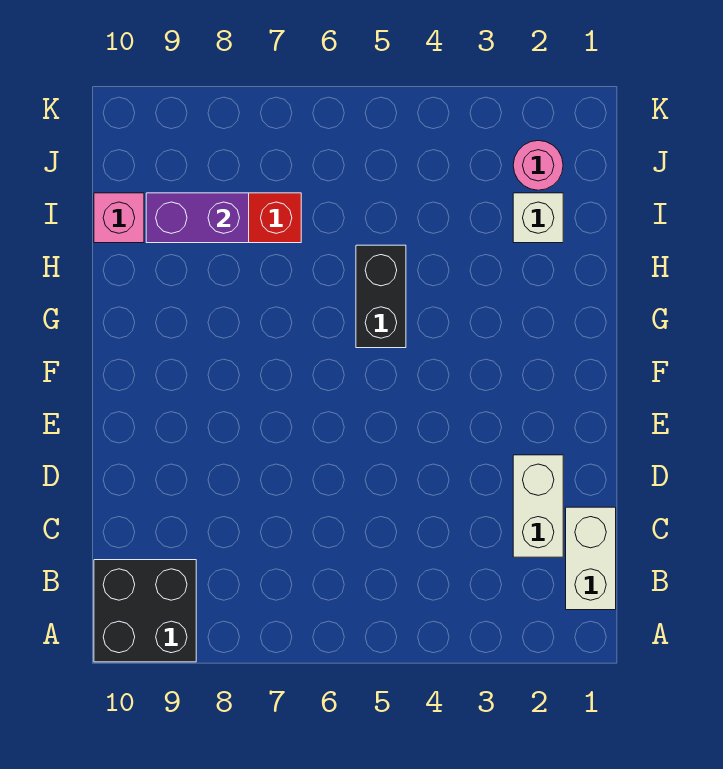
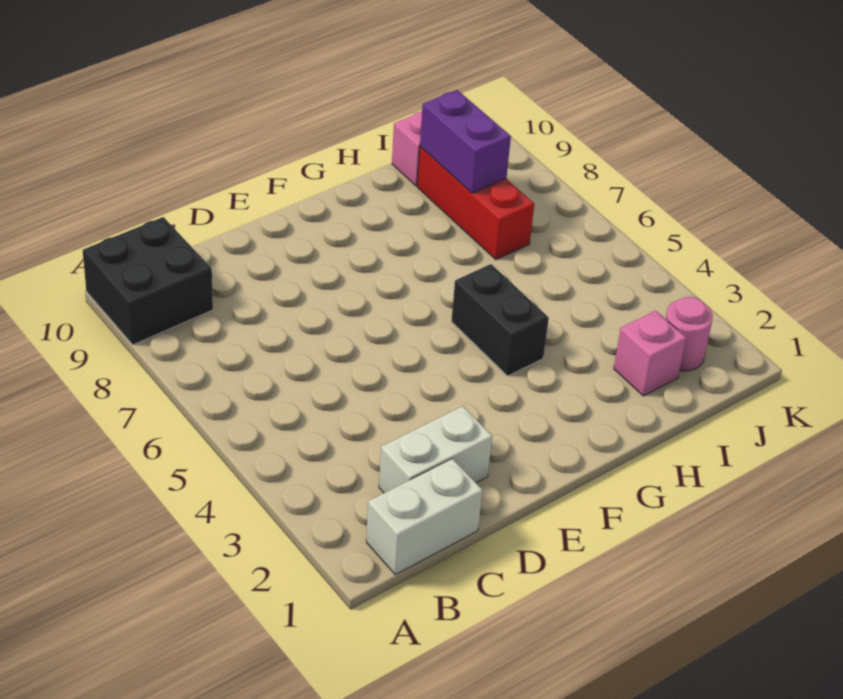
black 1x2 brick [356,245,406,348] -> black 1x2 brick turned to [451,264,549,376]
white 1x1 brick [513,193,563,243] -> pink 1x1 brick [614,311,686,396]

